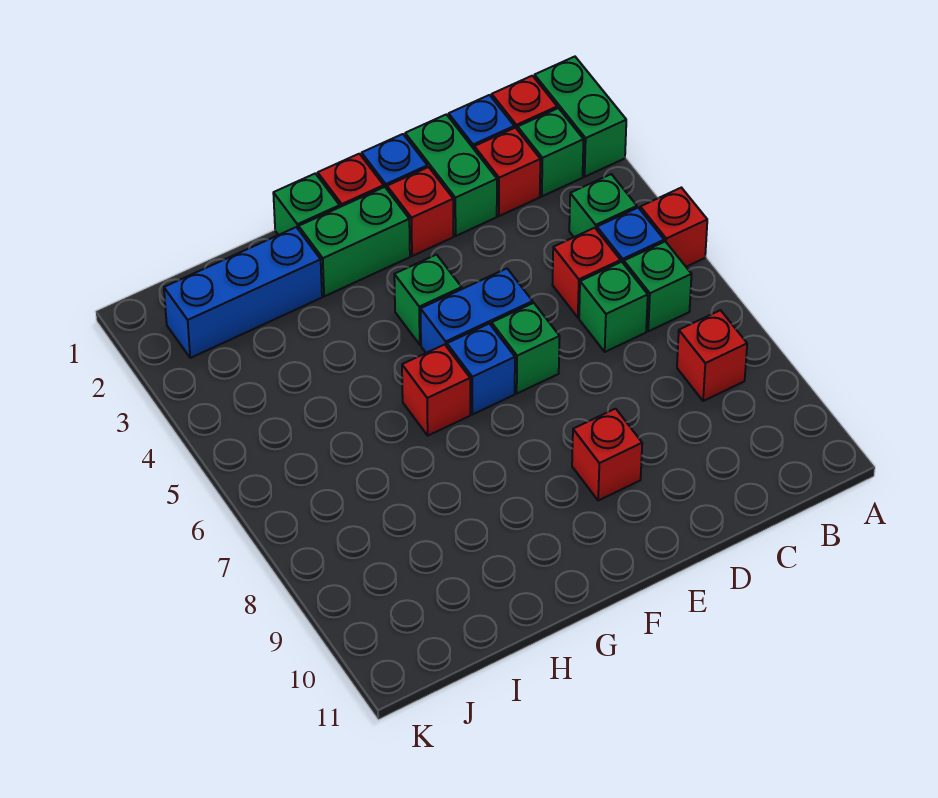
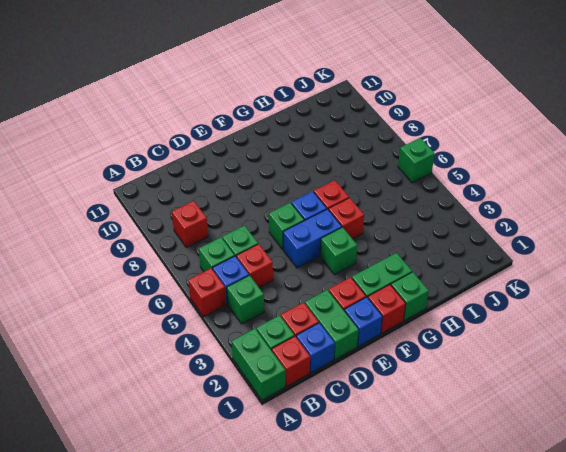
red 1x1 brick [572,409,642,500] -> red 1x1 brick moved to [329,198,364,239]
blue 1x3 brick [164,227,322,358] -> none
none -> green 1x1 brick [398,138,435,183]

